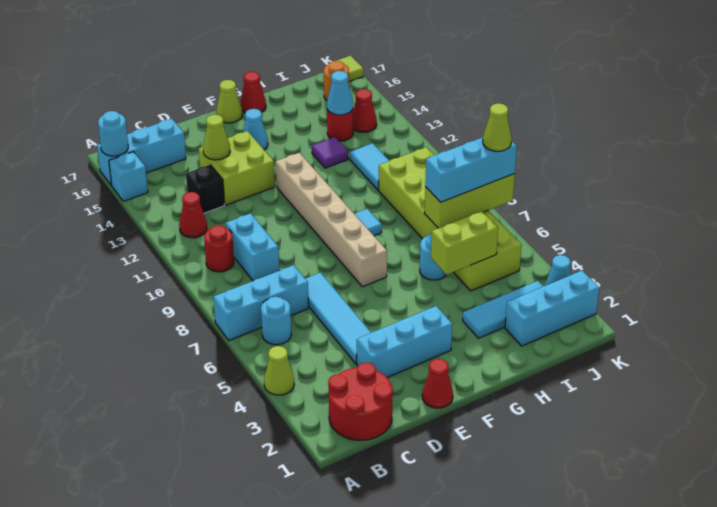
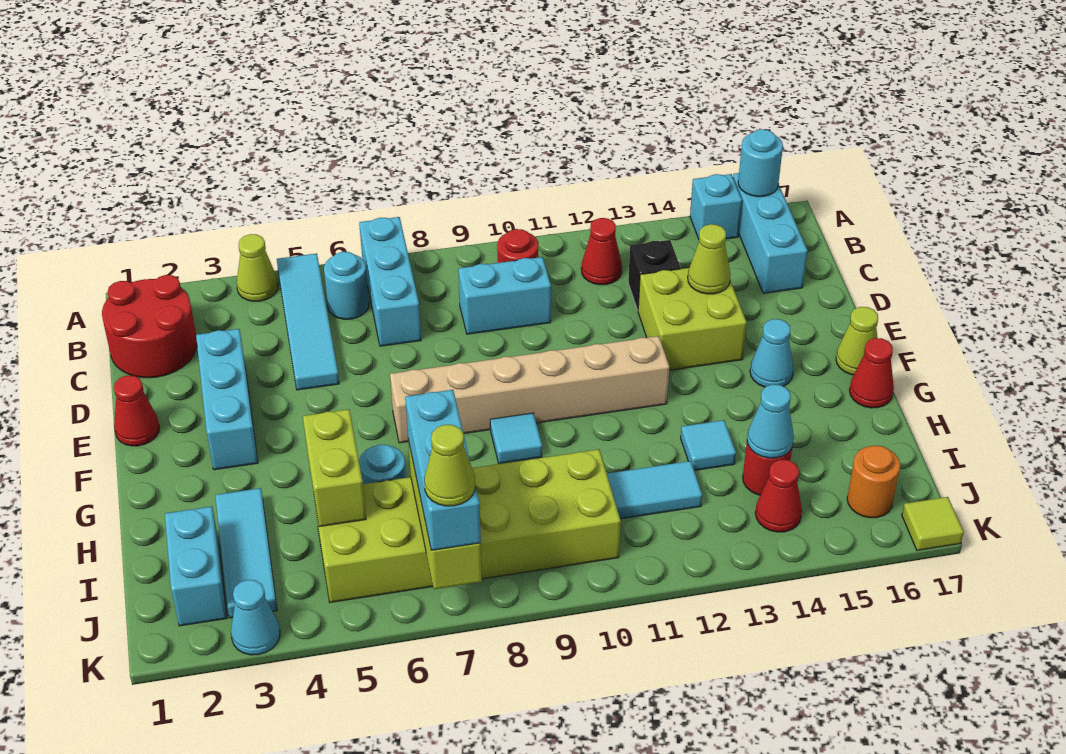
cyan 1x4 tile [305,273,371,364] -> cyan 1x4 tile turned to [277,253,339,390]
purple 1x1 tile [312,137,348,168] -> cyan 1x1 tile [681,420,736,470]
cyan 1x3 brick [505,271,599,346] -> cyan 1x2 brick [165,506,227,626]

